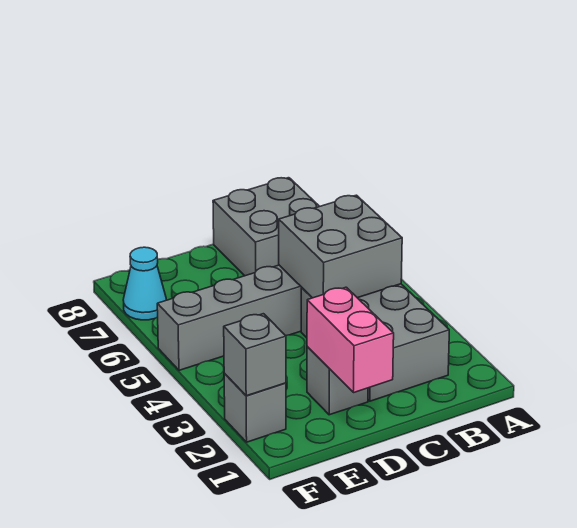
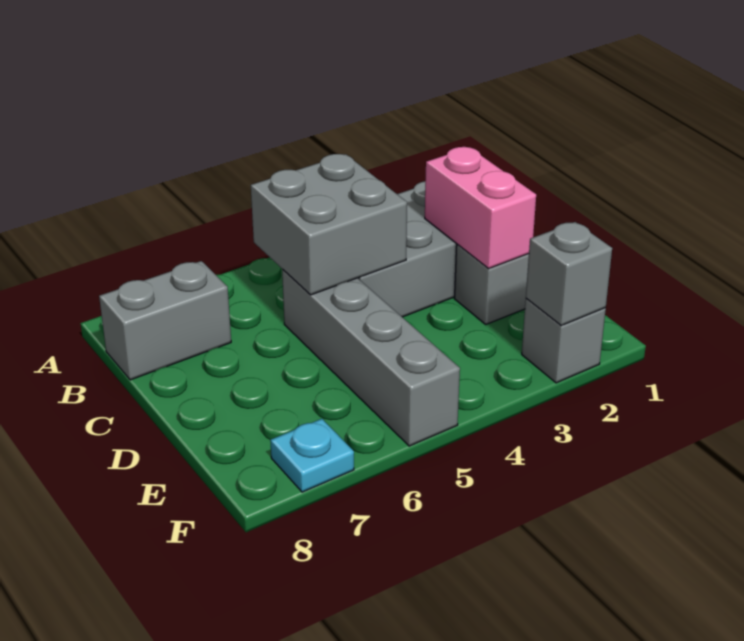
grey 2x2 brick [213,178,319,276] -> grey 1x2 brick [99,261,231,380]
pink 1x2 brick [307,287,394,393] -> pink 1x2 brick turned to [425,147,536,268]
cyan 1x1 cone [123,247,166,320] -> cyan 1x1 plate [270,419,354,492]

